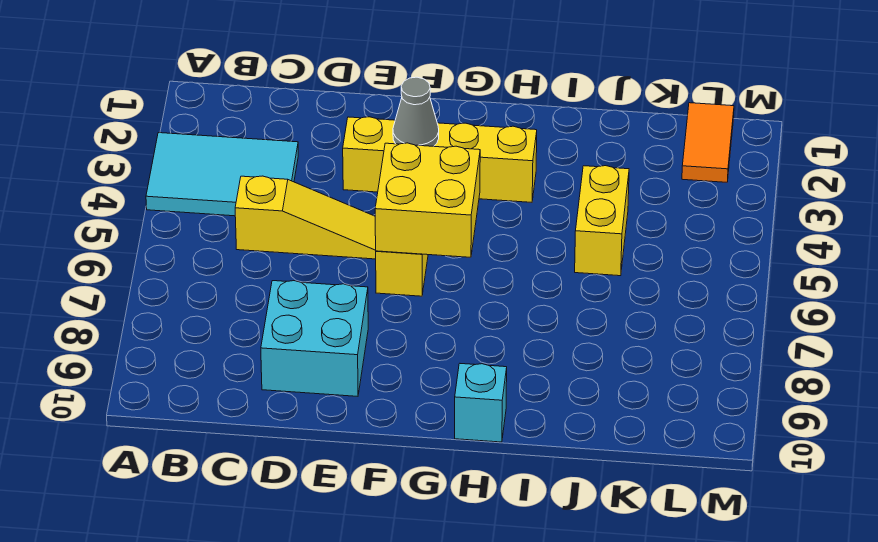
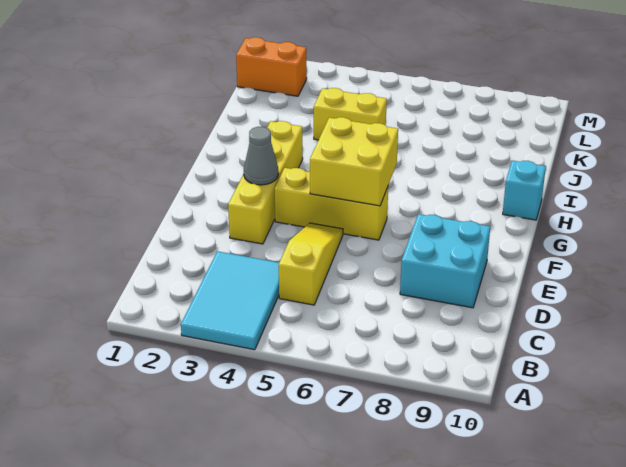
orange 1x2 tile [682,103,734,182] -> orange 1x2 brick [236,37,307,96]

